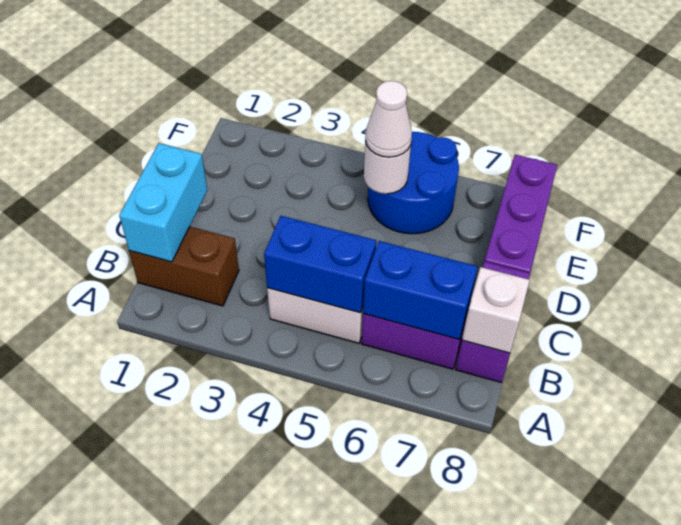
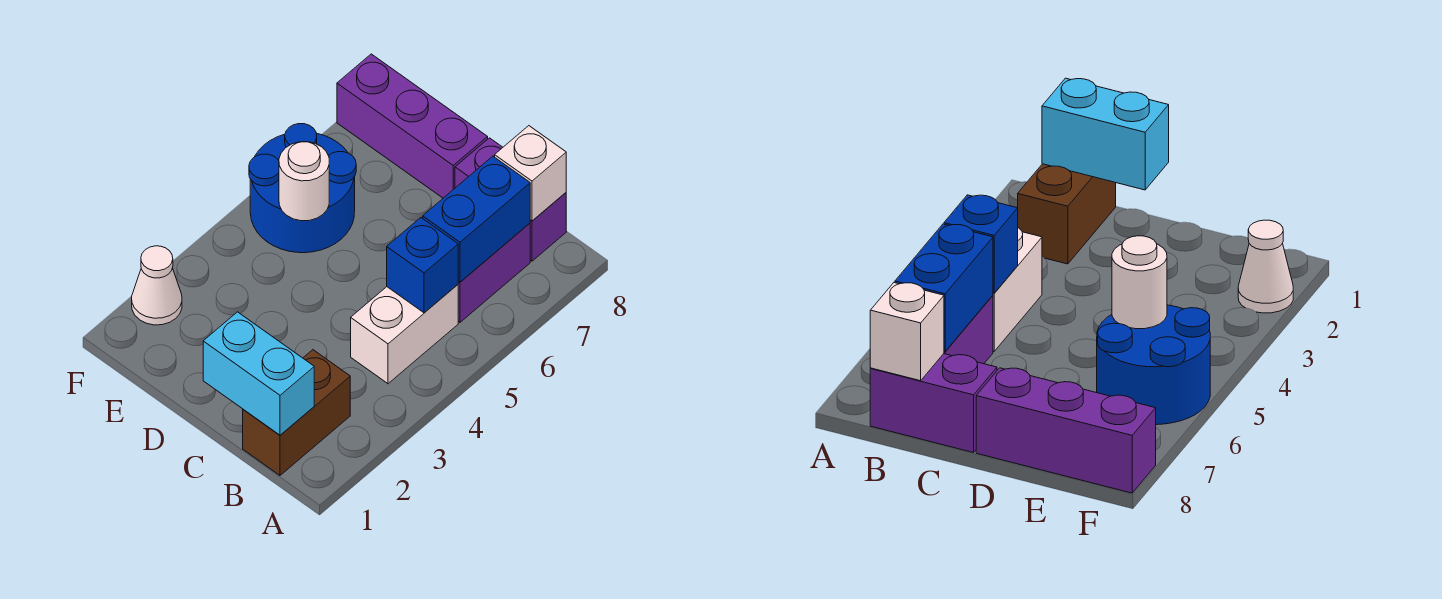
blue 1x2 brick [264,216,376,313] -> blue 1x1 brick [387,218,458,313]
white 1x1 cone [365,81,412,157] -> white 1x1 cone moved to [132,246,182,325]

